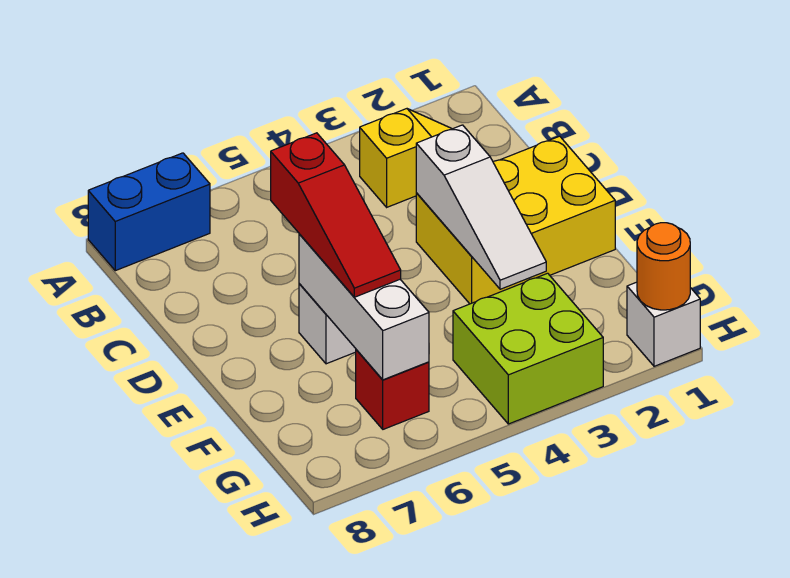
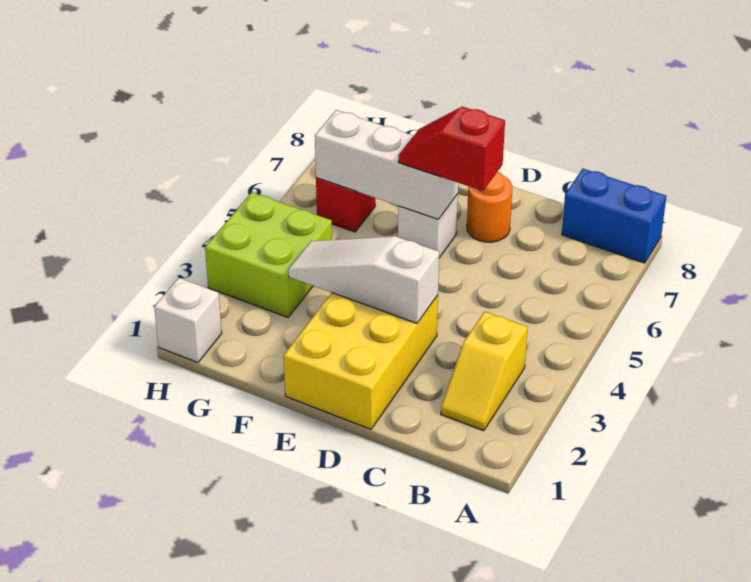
blue 1x2 brick [88,153,210,271] -> blue 1x2 brick turned to [562,169,666,263]
red 1x3 slope [271,133,401,297] -> red 1x2 slope [399,107,505,191]
orange 1x1 round brick [637,223,690,310] -> orange 1x1 round brick moved to [467,172,512,242]

